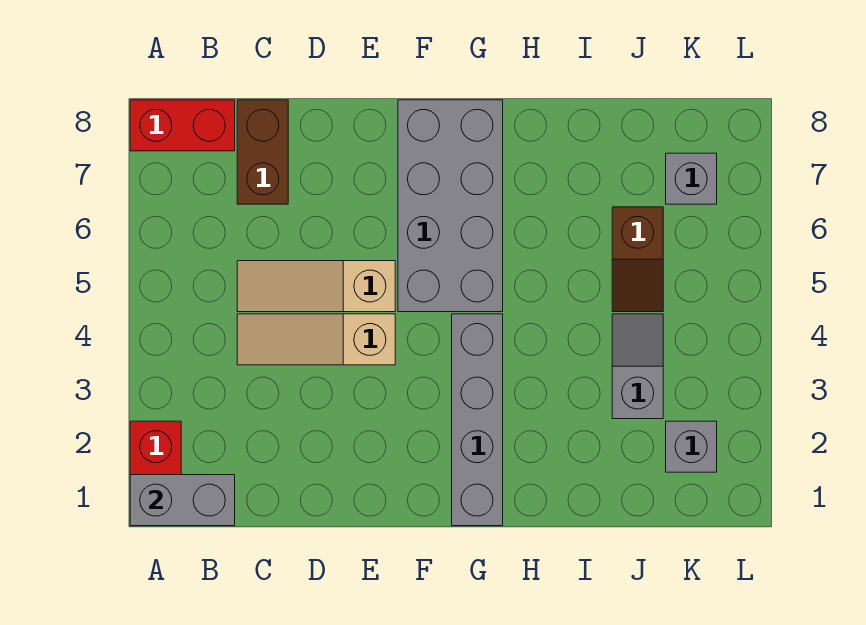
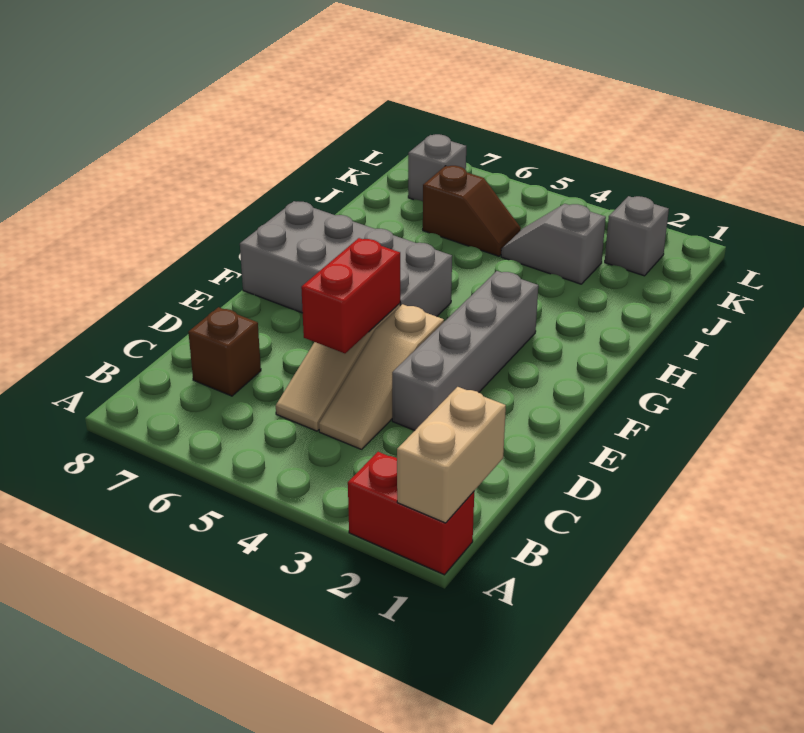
grey 1x2 brick [130,475,235,526] -> tan 1x2 brick [397,387,506,523]
red 1x2 brick [130,100,235,151] -> red 1x2 brick moved to [301,238,400,353]
brown 1x2 brick [237,100,288,204] -> brown 1x1 brick [188,307,261,396]
grey 1x4 brick [452,314,503,526] -> grey 1x4 brick turned to [392,271,538,430]

